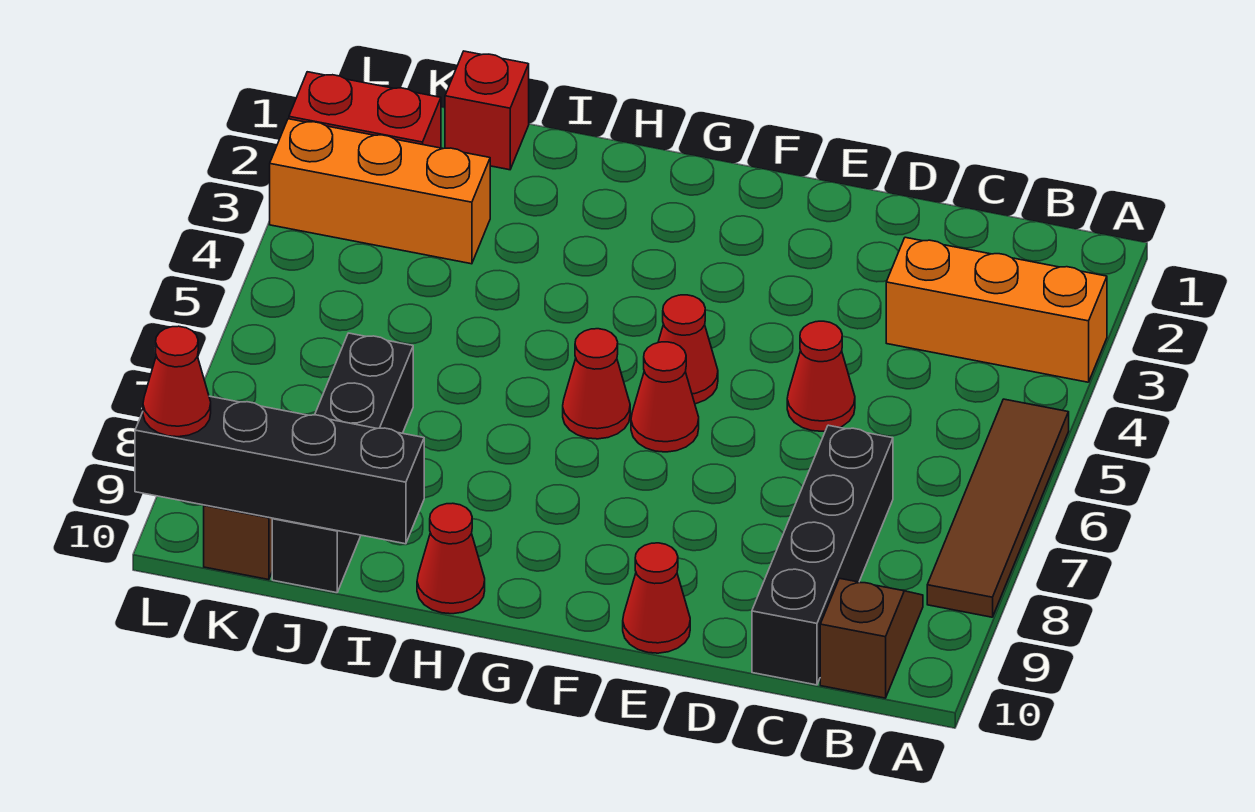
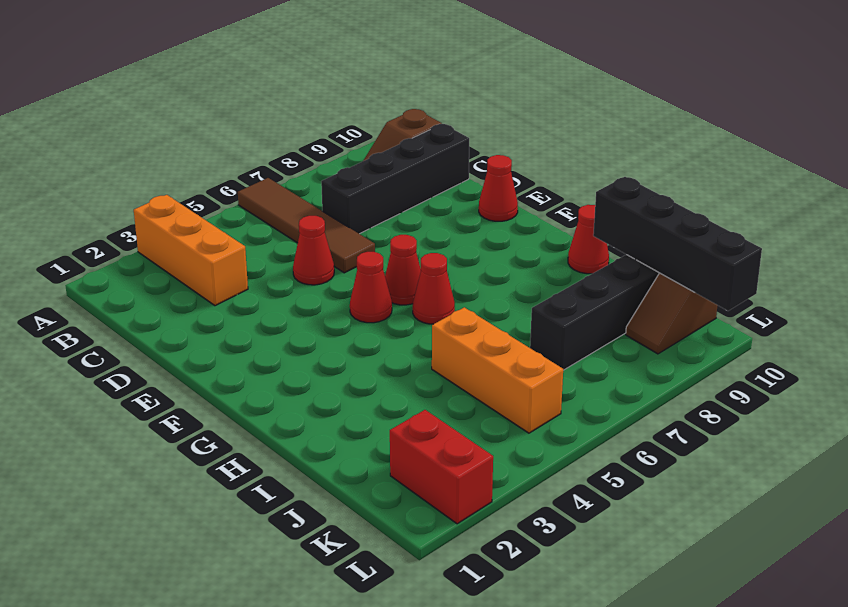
brown 1x4 tile [927,399,1069,617] -> brown 1x4 tile turned to [238,178,375,273]
red 1x1 brick [445,51,529,170] -> none
orange 1x3 brick [270,119,490,264] -> orange 1x3 brick moved to [432,307,563,433]
red 1x1 cone [143,326,211,437] -> none

